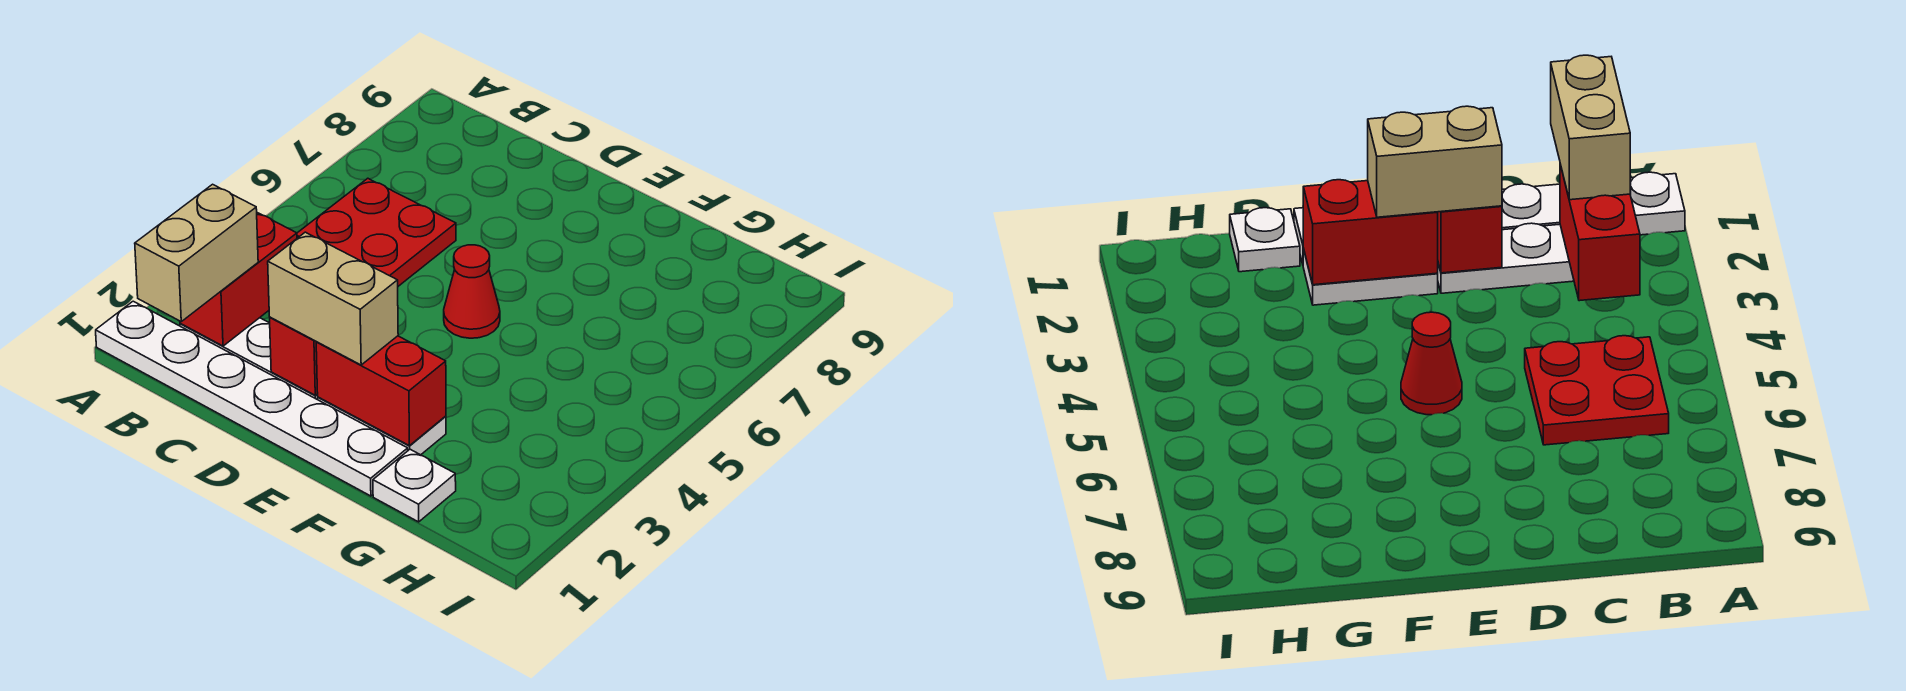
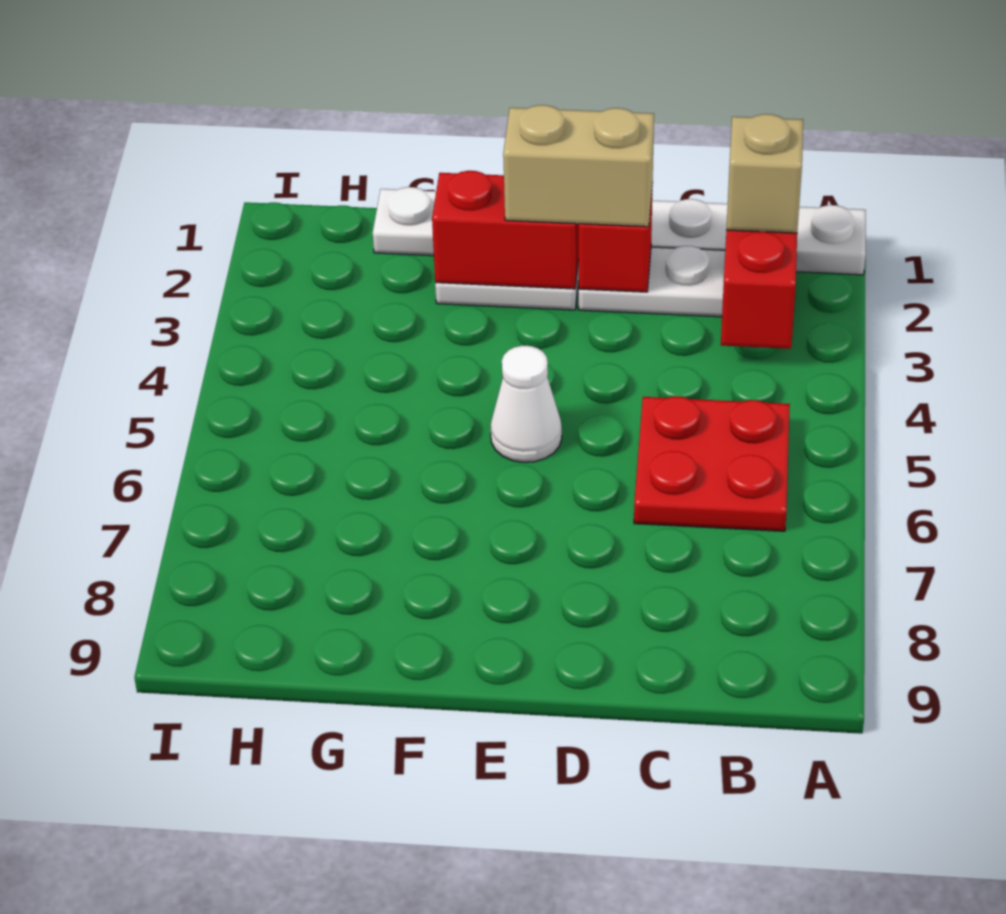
tan 1x2 brick [135,184,258,321] -> tan 1x1 brick [727,114,803,233]
red 1x1 cone [444,245,500,338] -> white 1x1 cone [490,346,562,462]

